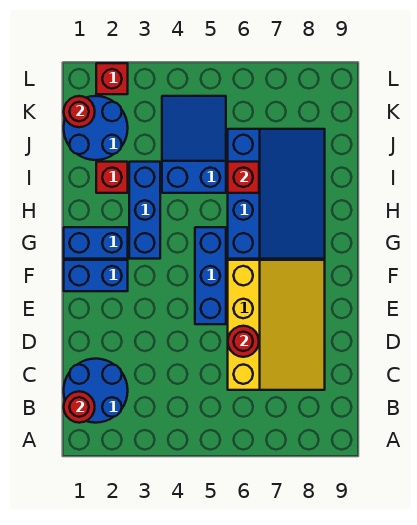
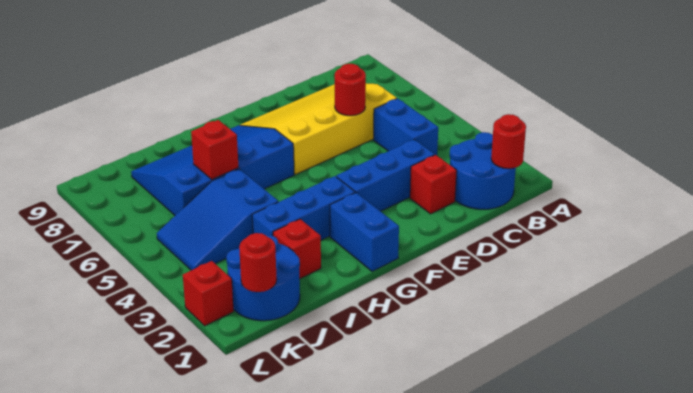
none -> red 1x1 brick [410,155,457,214]
blue 1x3 brick [195,227,226,324] -> blue 1x3 brick moved to [336,140,435,211]
blue 1x2 brick [64,260,128,291] -> blue 1x2 brick moved to [374,98,438,155]

